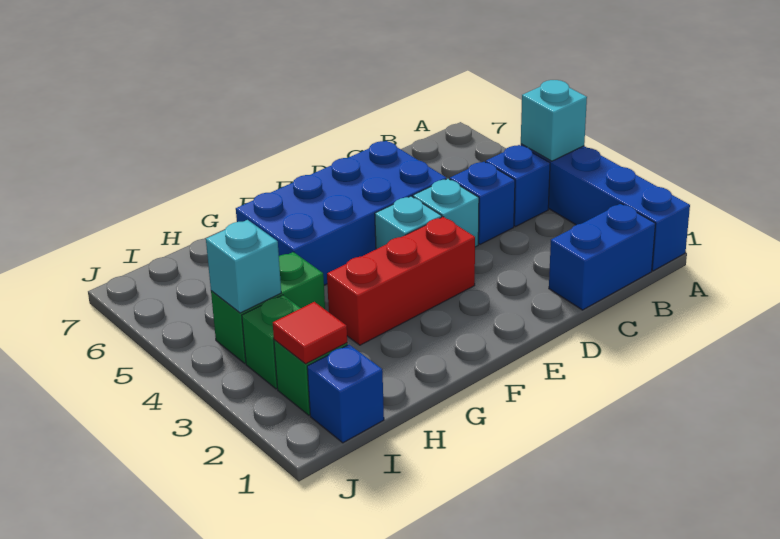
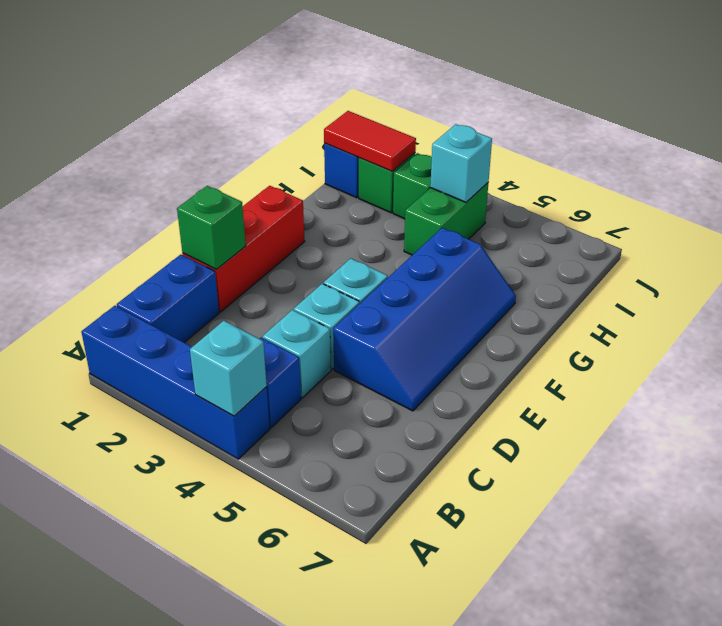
blue 1x1 brick [450,162,515,244] -> cyan 1x1 brick [263,310,331,398]
none -> green 1x1 brick [177,186,246,269]
blue 2x4 brick [236,141,446,285] -> blue 2x4 slope [333,228,516,411]
red 1x3 brick [327,217,475,345] -> red 1x3 brick moved to [182,186,305,312]
red 1x1 tile [273,302,347,364] -> red 1x2 tile [324,111,416,171]

